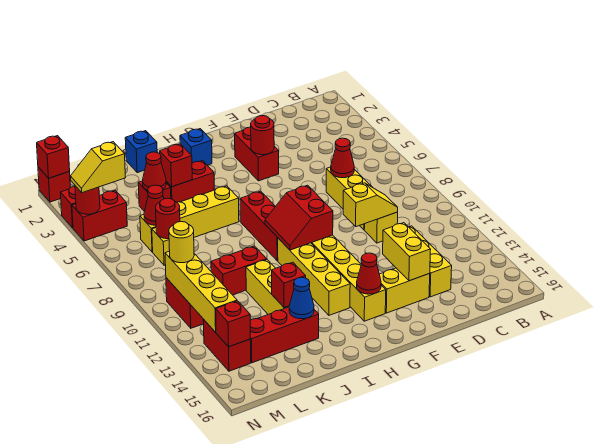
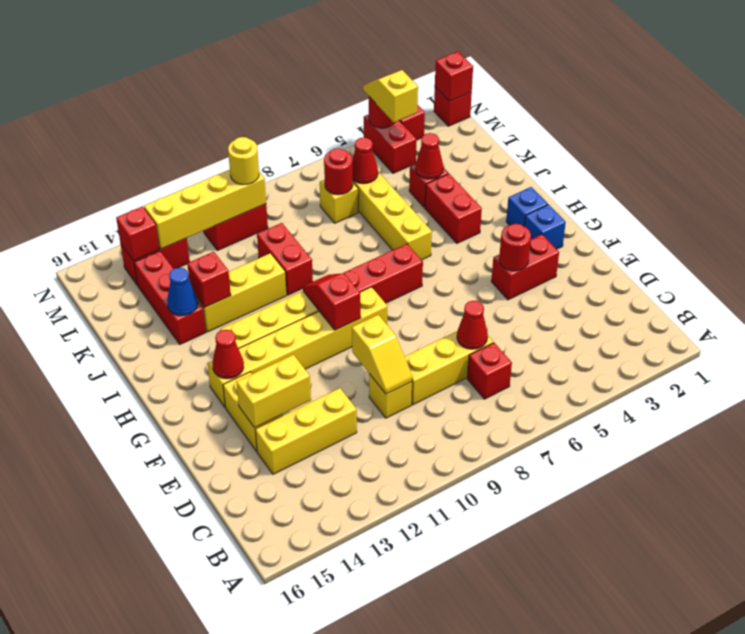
red 2x2 slope [265,185,333,250] -> red 1x2 slope [303,273,361,330]
blue 1x1 brick [125,131,157,173] -> blue 1x1 brick moved to [525,205,566,249]
red 1x1 brick [160,144,192,187] -> red 1x1 brick moved to [467,343,512,399]

